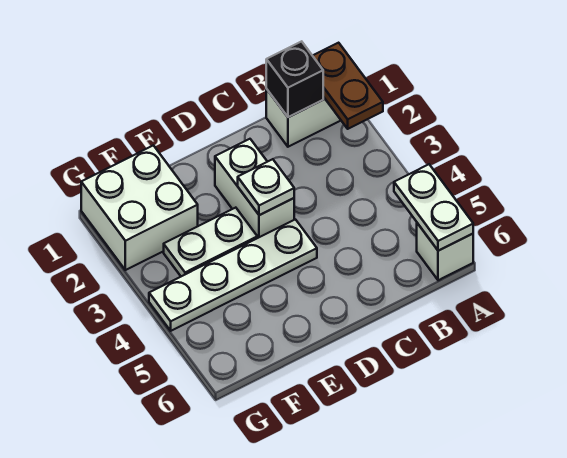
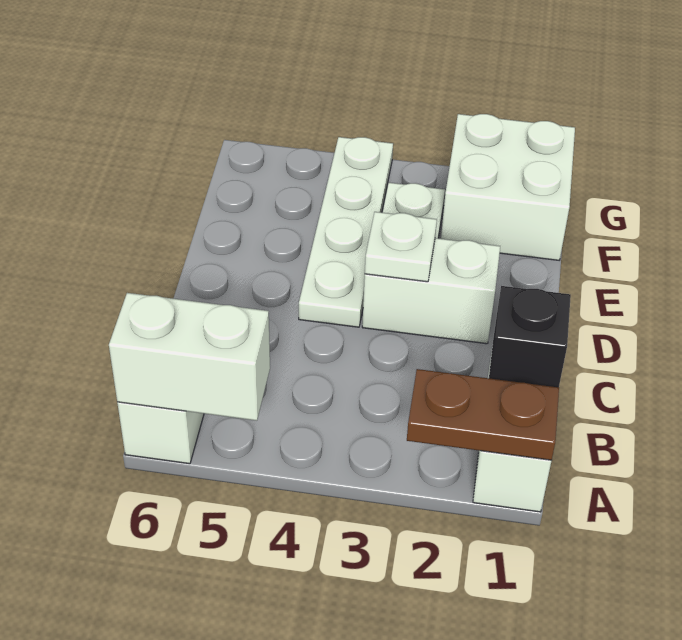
white 1x2 plate [394,164,473,251] -> white 1x2 brick [109,293,270,421]

